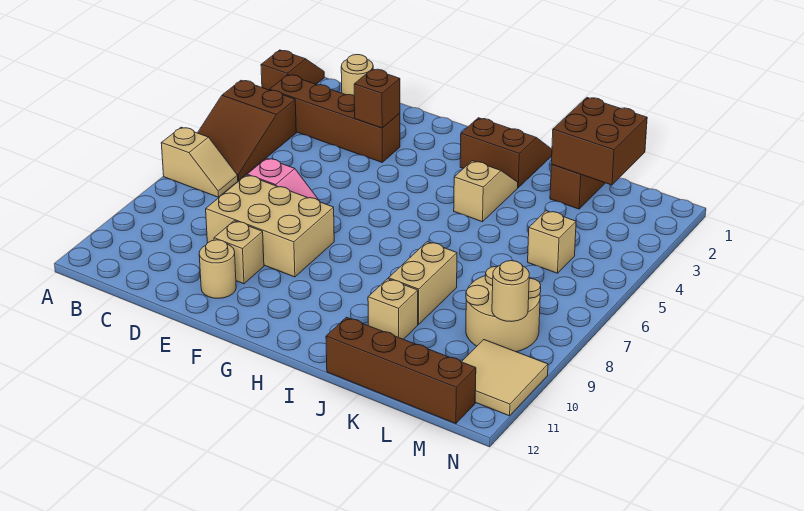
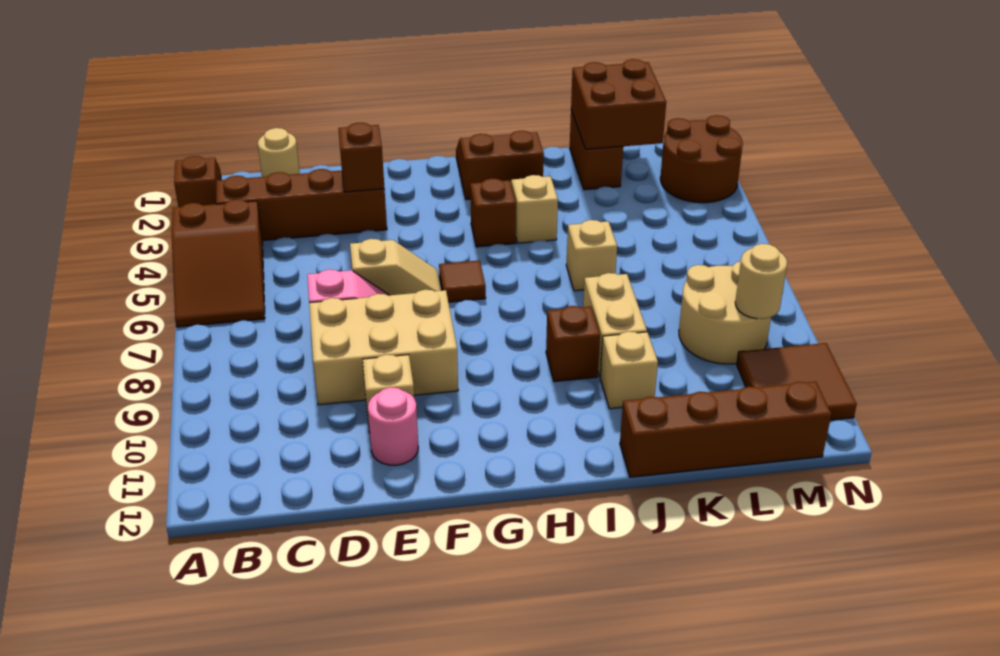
tan 1x2 slope [161,127,238,197] -> tan 1x2 slope moved to [350,239,441,295]
tan 1x1 round brick [199,240,236,298] -> pink 1x1 round brick [368,387,418,465]
none -> brown 1x1 tile [439,260,486,302]
none -> brown 1x1 brick [470,178,516,247]
none -> brown 1x1 brick [546,306,600,382]
tan 1x1 brick [528,211,576,273] -> tan 1x1 brick moved to [566,220,617,291]
none -> brown 2x2 round brick [660,115,743,203]
tan 2x2 tile [462,340,548,416] -> brown 2x2 tile [737,343,857,420]

